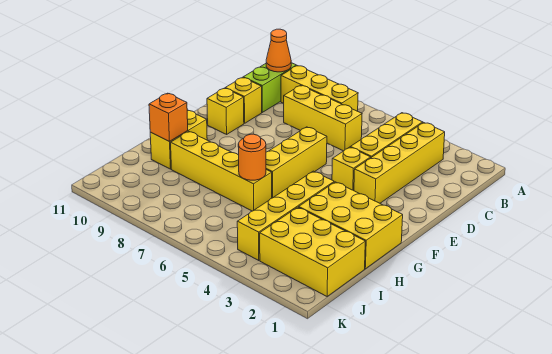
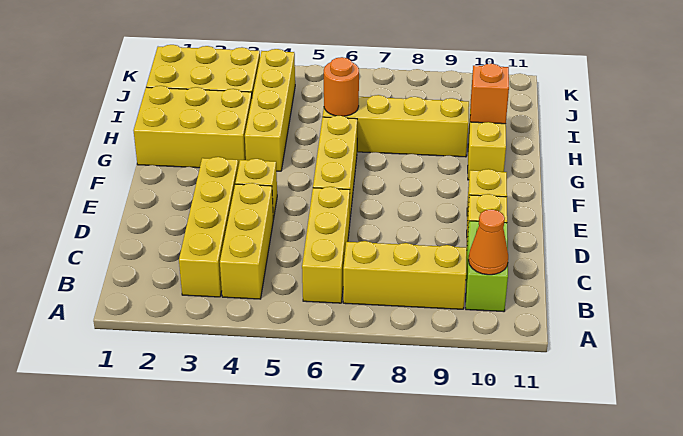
yellow 1x3 brick [283,85,362,151] -> yellow 1x3 brick turned to [302,187,350,303]

